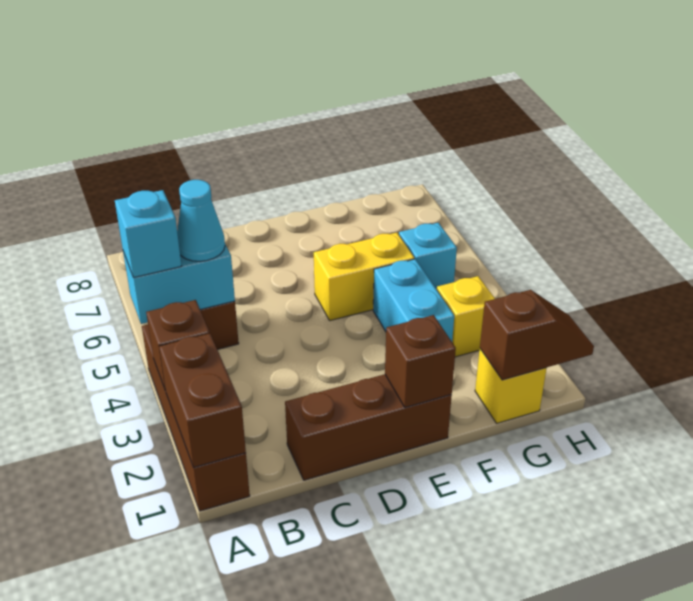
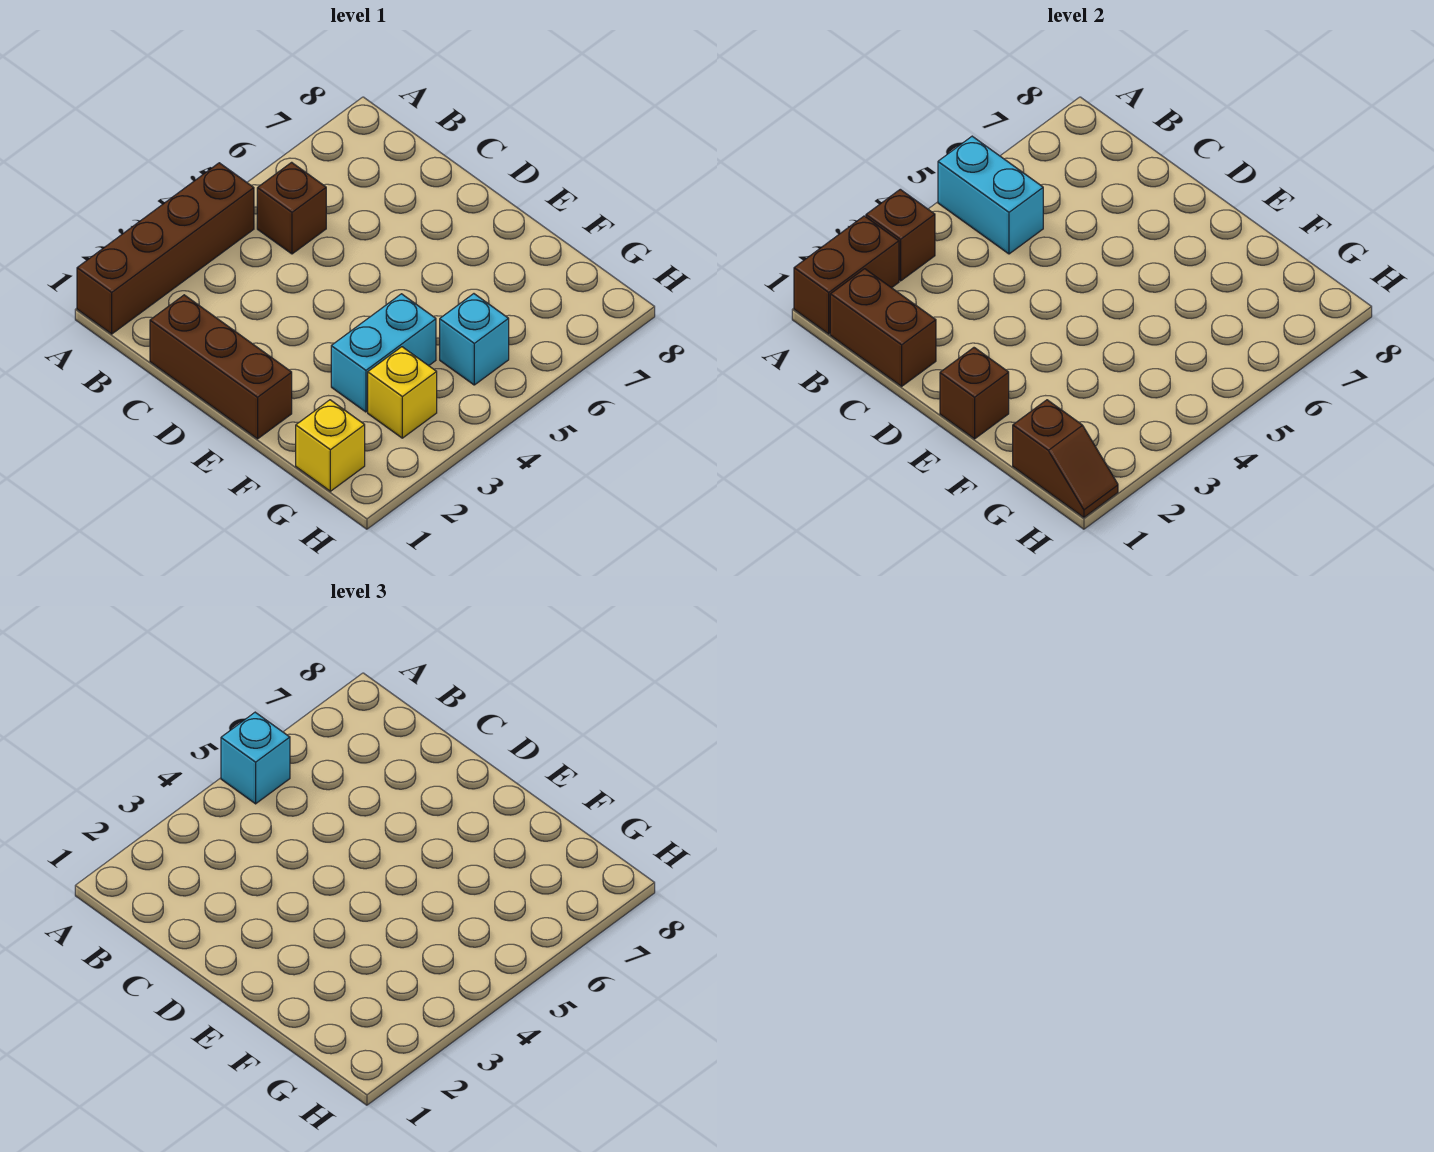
none -> brown 1x2 brick [830,269,936,386]
cyan 1x1 cone [177,180,225,261] -> none
yellow 1x2 brick [314,233,414,321] -> none

